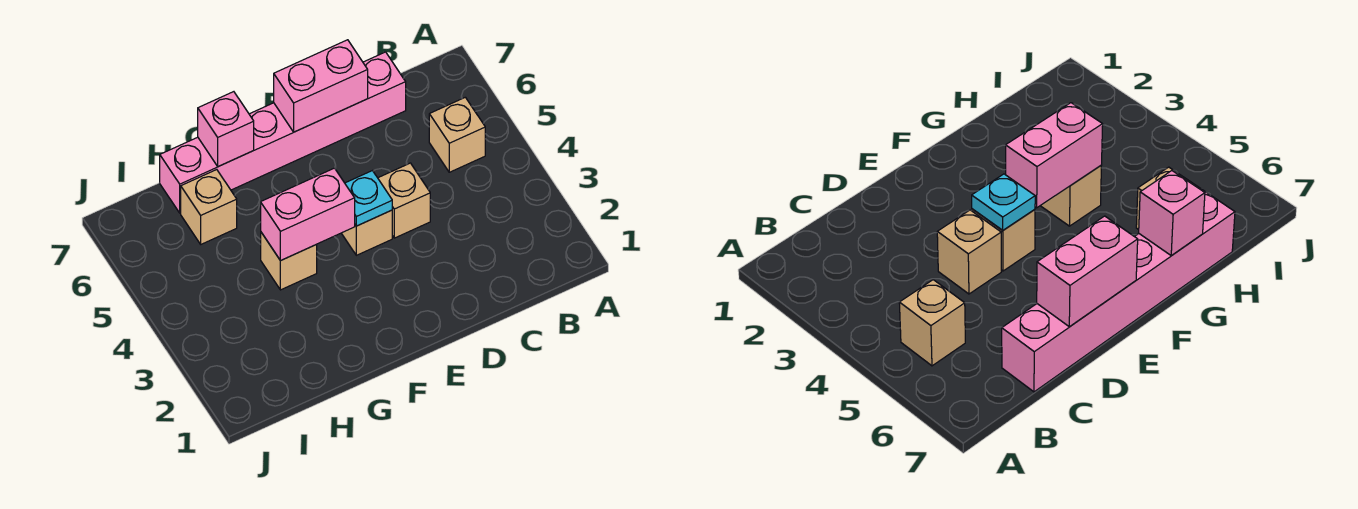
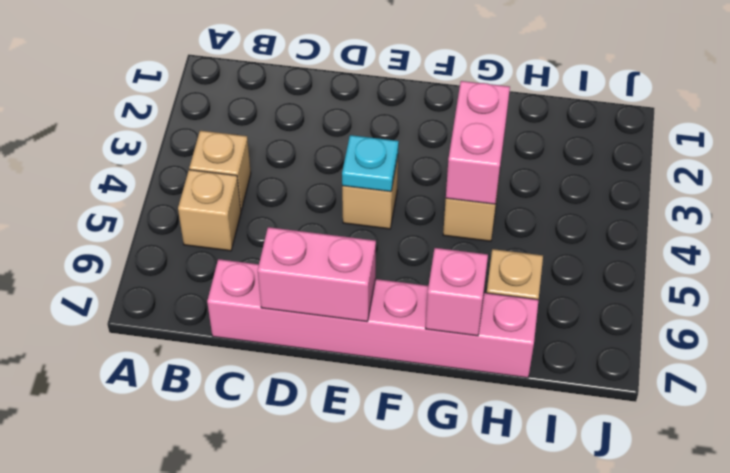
tan 1x1 brick [378,163,430,238] -> tan 1x1 brick moved to [189,131,251,210]
pink 1x2 brick [261,168,355,261] -> pink 1x2 brick turned to [446,81,510,204]

